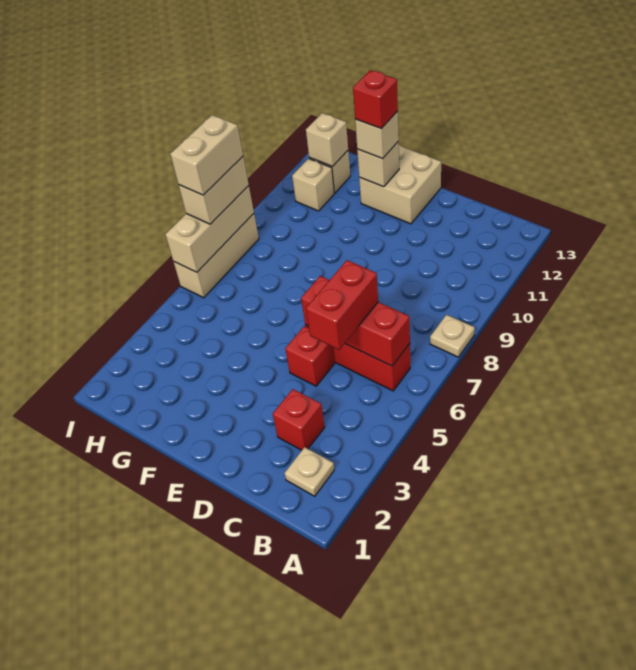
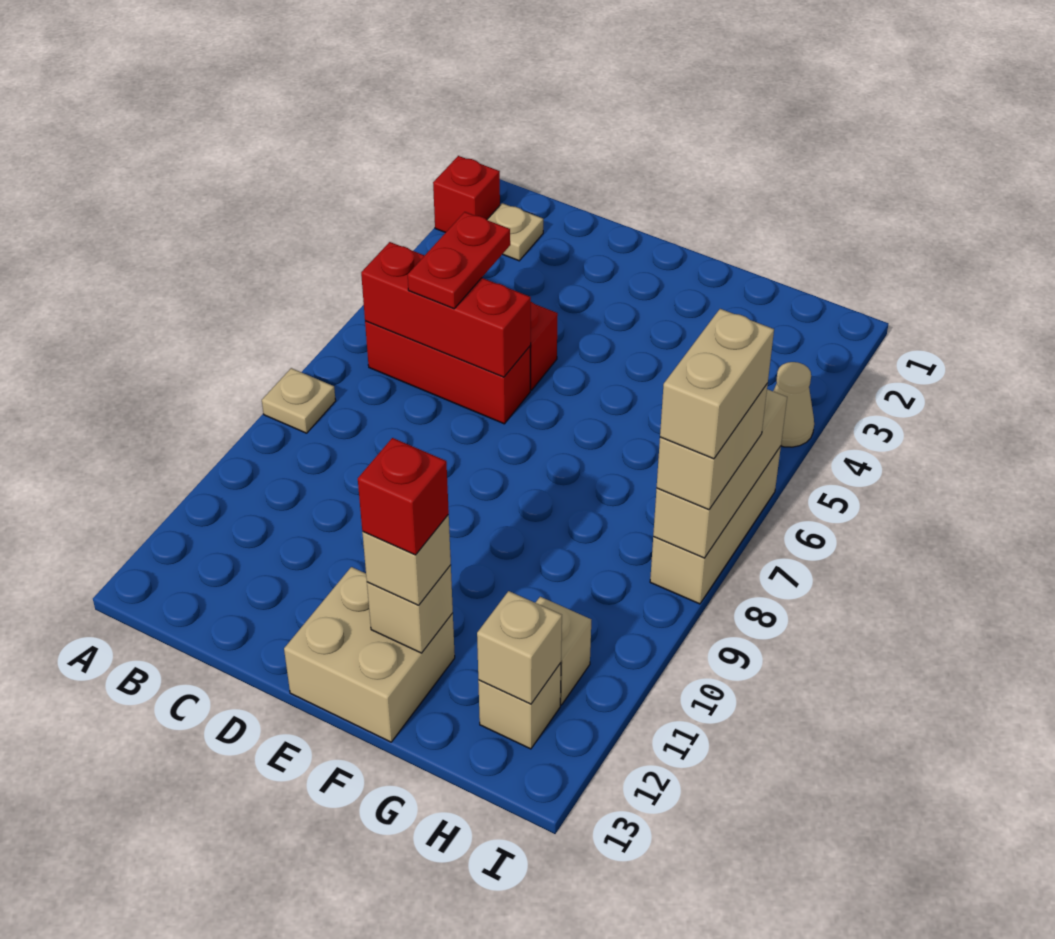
red 1x1 brick [273,389,325,450] -> red 1x1 brick moved to [433,156,500,233]
red 1x2 brick [306,260,378,350] -> red 1x2 plate [408,212,510,309]
none -> tan 1x1 cone [773,362,814,447]

